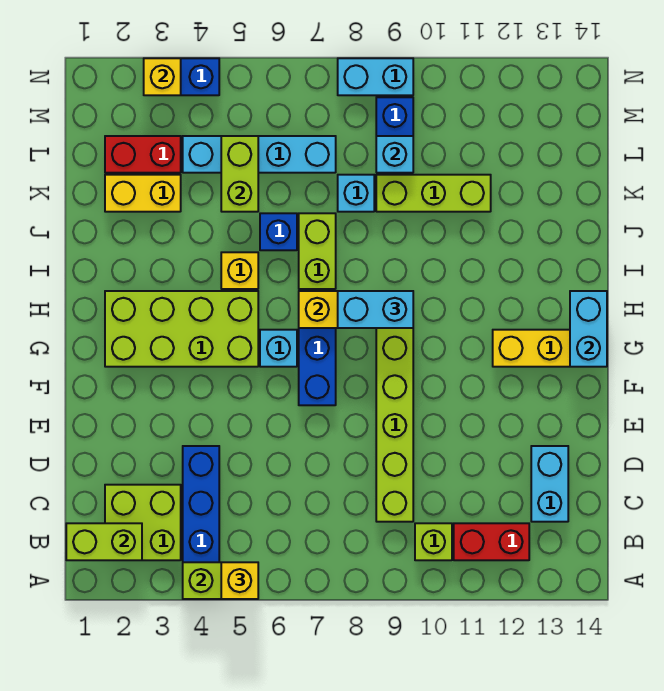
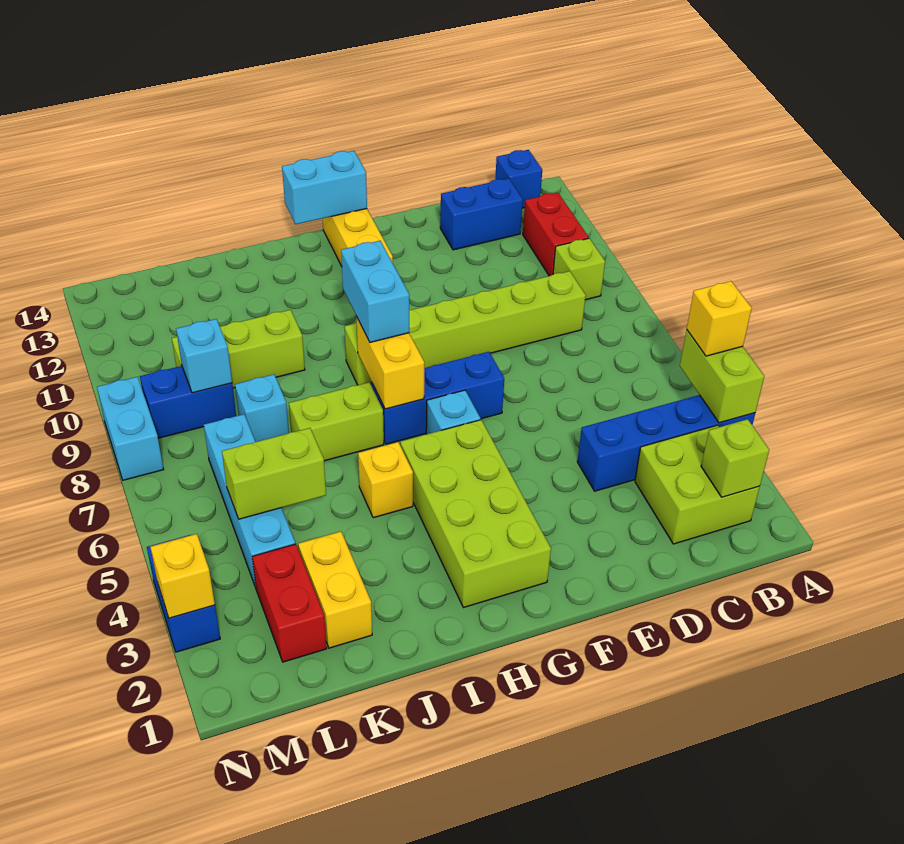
lime 1x2 brick [66,523,142,560] -> lime 1x1 brick [701,419,769,497]
cyan 1x2 brick [531,446,568,522] -> blue 1x2 brick [440,178,523,250]
blue 1x1 brick [260,213,297,250] -> blue 1x1 brick moved to [495,150,542,208]
lime 1x3 brick [376,175,491,212] -> lime 1x3 brick turned to [172,310,305,388]

